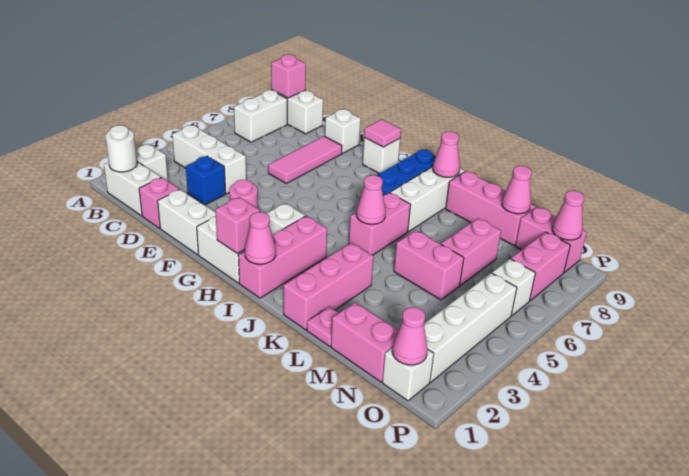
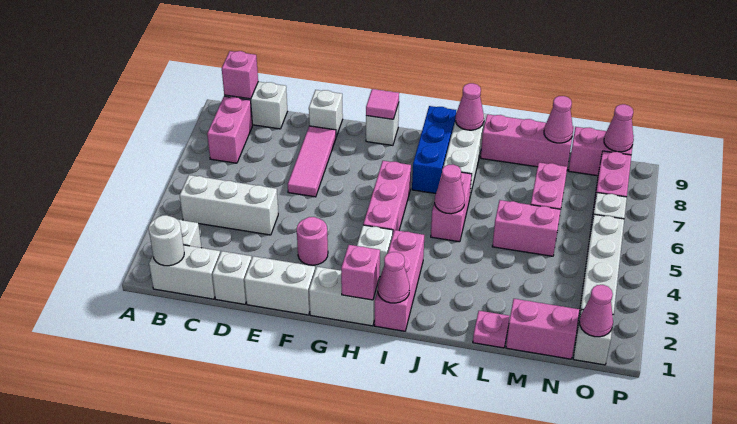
white 1x2 brick [234,90,287,142] -> pink 1x2 brick [207,96,253,163]
pink 1x1 brick [139,177,179,228] -> white 1x1 brick [212,251,252,304]
blue 1x1 brick [186,156,226,205] -> none
pink 1x3 brick [284,243,373,330] -> pink 1x3 brick moved to [363,161,411,233]

